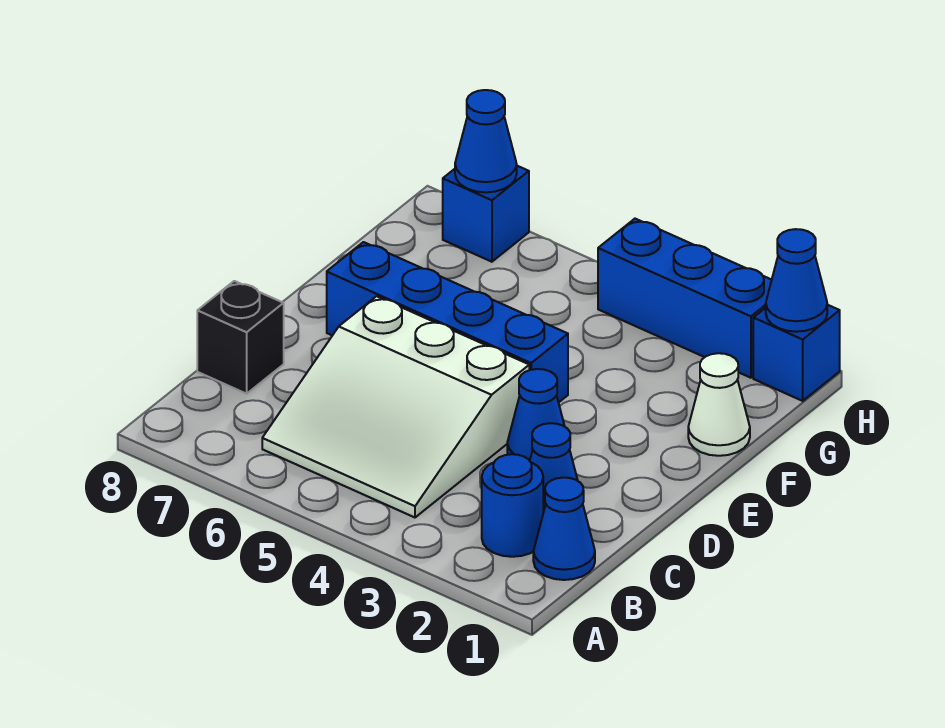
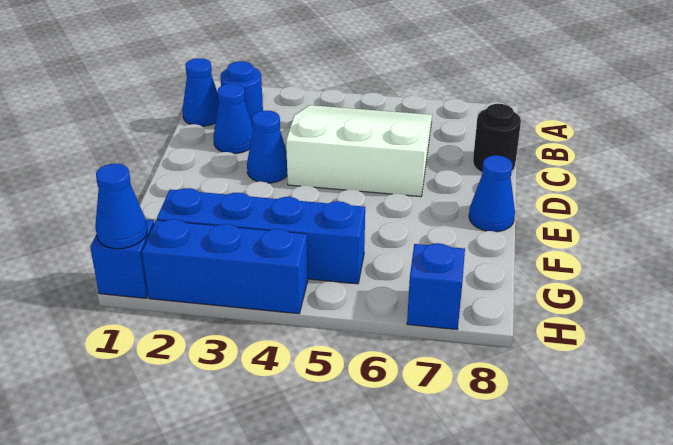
black 1x1 brick [197,281,284,394] -> black 1x1 round brick [473,104,521,172]
blue 1x4 brick [327,242,568,403] -> blue 1x4 brick moved to [157,188,365,284]
white 1x1 cone [688,353,750,456] -> none
blue 1x1 cone [455,90,517,192] -> blue 1x1 cone moved to [469,155,515,232]

